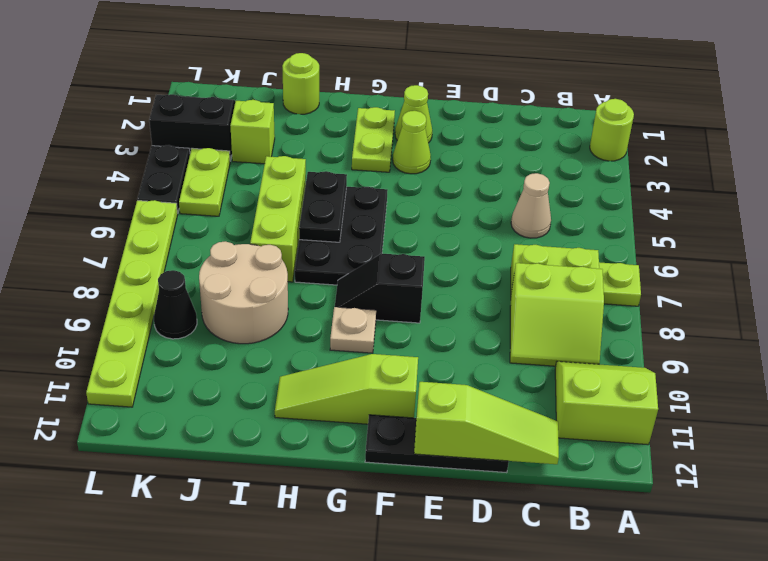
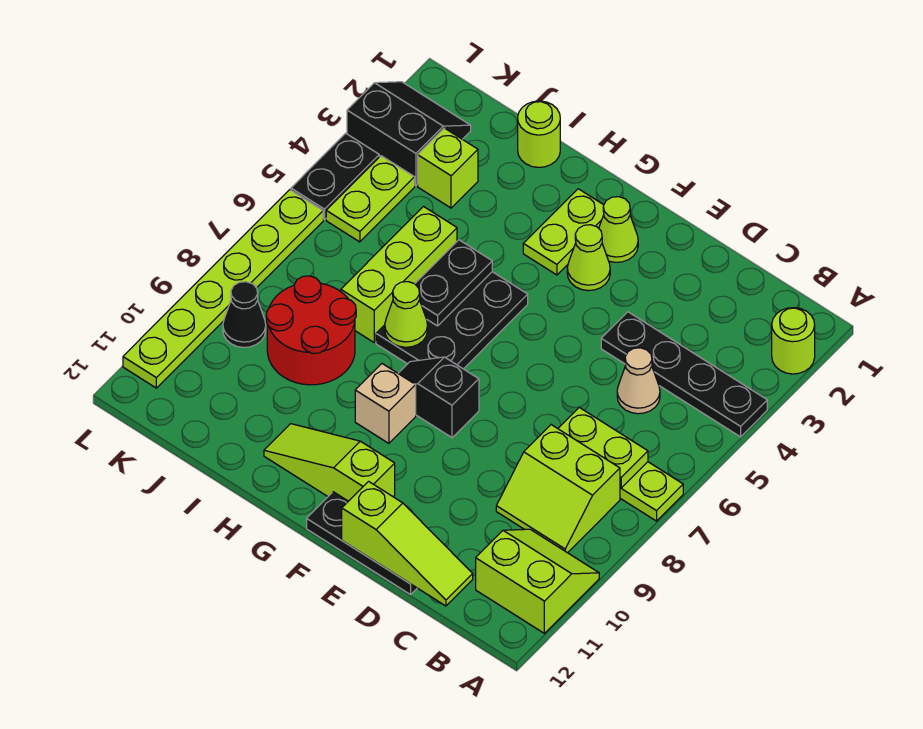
none -> black 1x4 plate [601,312,767,437]
tan 1x1 plate [330,307,376,353] -> tan 1x1 brick [355,364,416,443]
none -> lime 1x1 cone [385,282,428,347]
tan 2x2 round brick [199,241,288,344] -> red 2x2 round brick [266,276,356,385]

